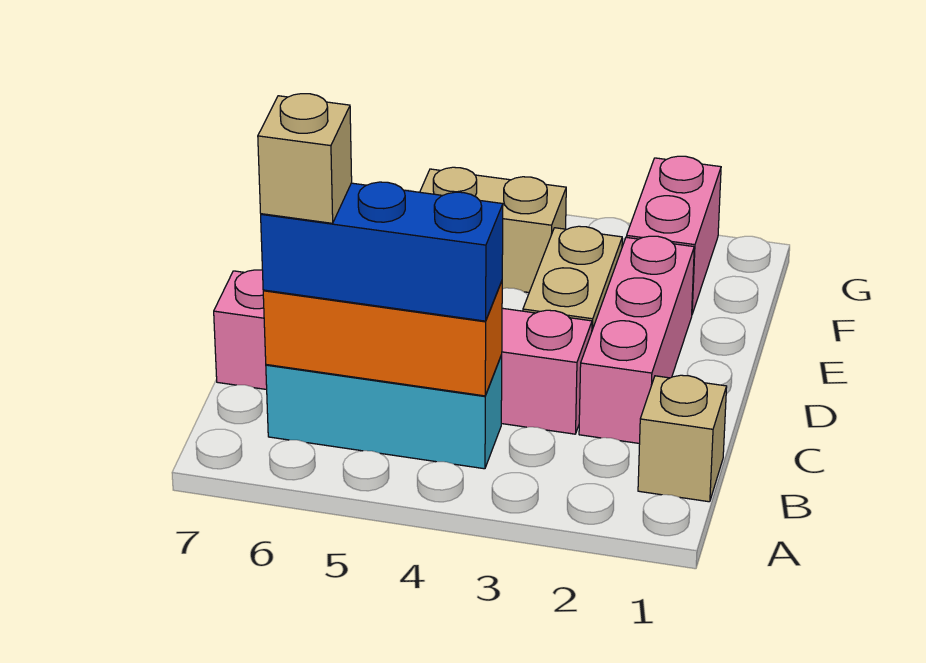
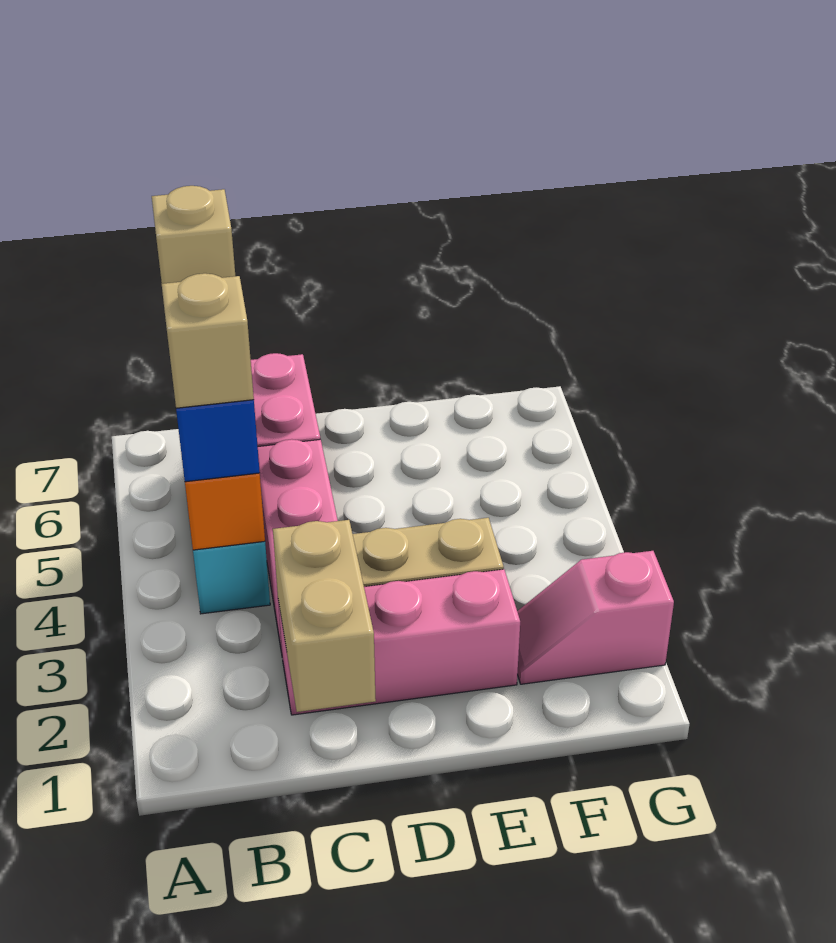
tan 1x1 brick [638,375,727,502] -> tan 1x1 brick moved to [162,273,254,408]
pink 1x2 brick [626,156,721,314] -> pink 1x2 slope [517,551,674,684]
tan 1x2 brick [420,167,566,292] -> tan 1x2 brick moved to [273,520,376,712]

